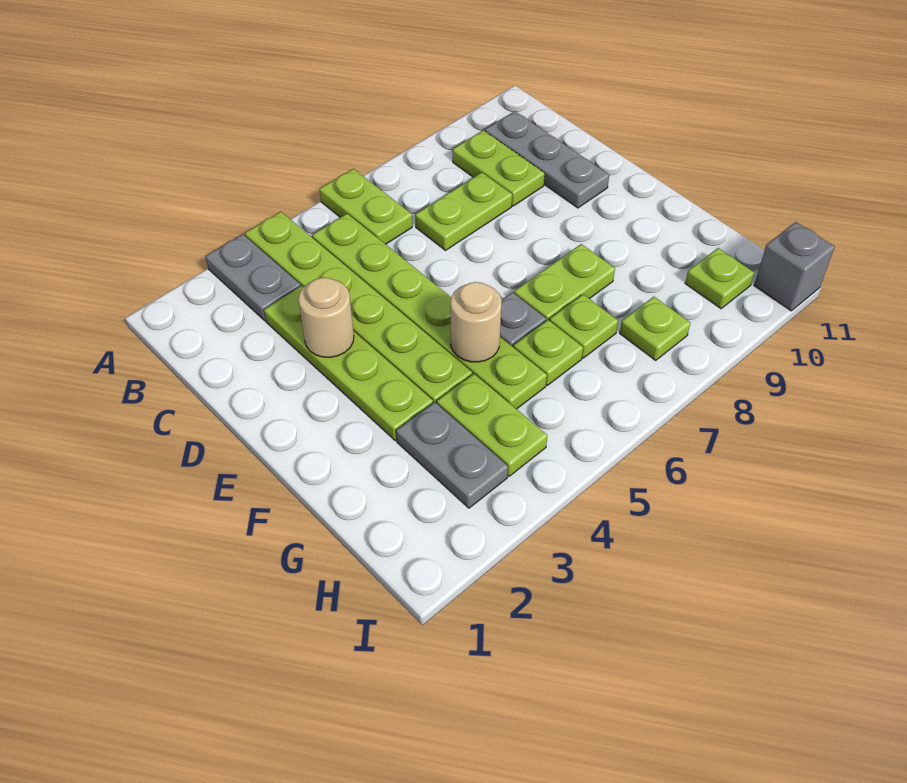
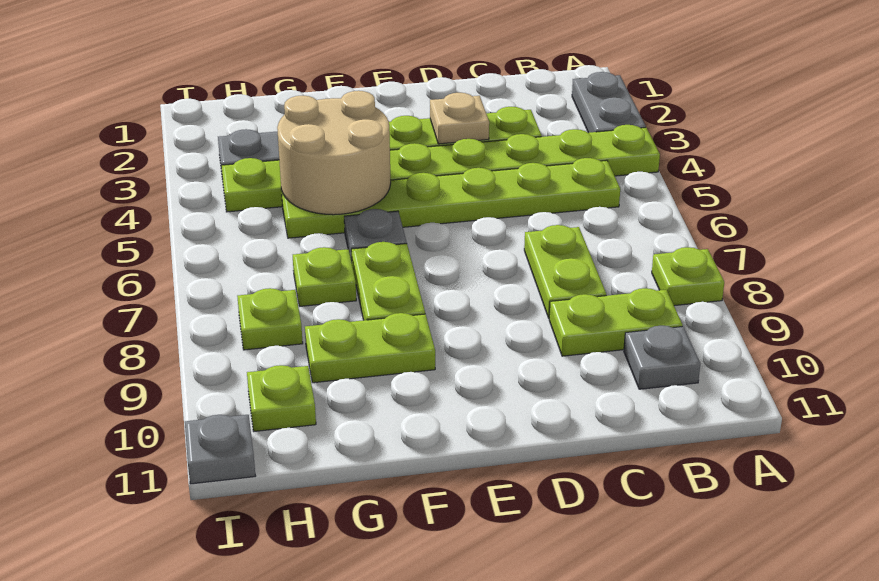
grey 1x2 plate [205,234,301,321] -> grey 1x2 plate turned to [572,72,646,133]
lime 1x2 plate [320,169,412,244] -> lime 1x2 plate moved to [305,313,435,383]
grey 1x3 plate [485,111,609,208] -> grey 1x1 plate [624,326,700,389]
tan 1x1 round brick [298,277,354,357] -> tan 1x1 plate [430,93,489,144]
tan 1x1 round brick [451,282,502,362] -> tan 2x2 round brick [277,91,391,215]
lime 1x1 plate [513,320,583,385] -> lime 1x1 plate moved to [652,247,724,306]
grey 1x1 brick [754,222,835,311] -> grey 1x1 plate [185,415,255,484]

